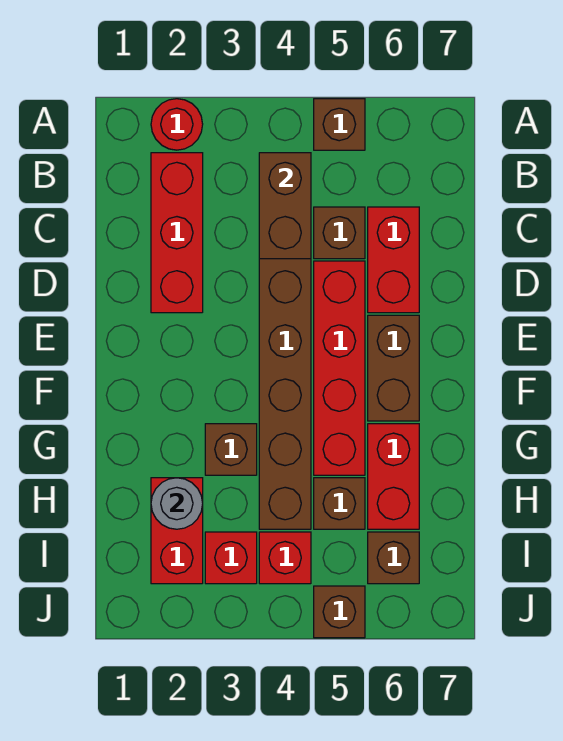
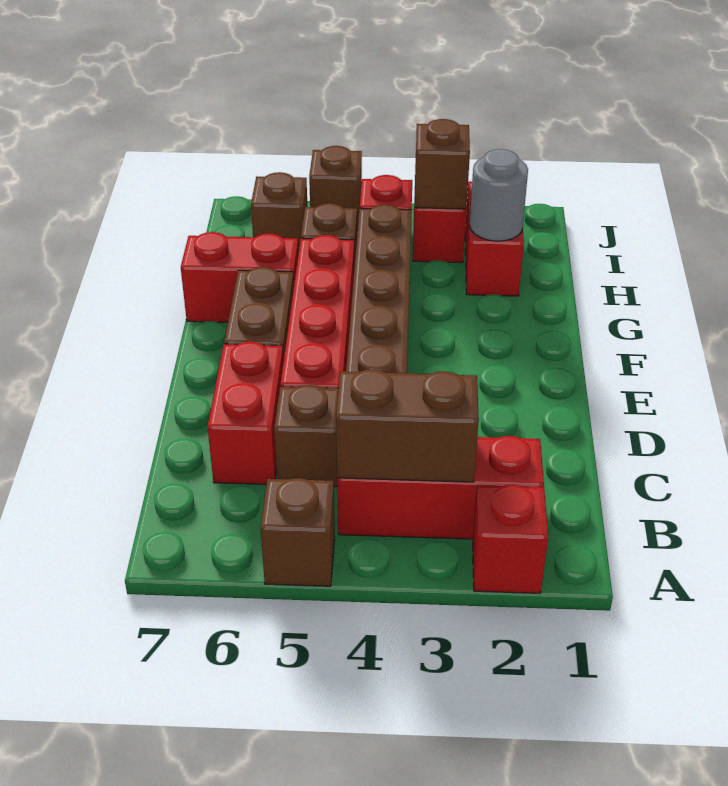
red 1x1 round brick [151,99,203,150] -> red 1x1 brick [473,485,548,593]
red 1x3 brick [151,153,203,313] -> red 1x3 brick turned to [337,436,544,539]
brown 1x2 brick [259,153,311,259] -> brown 1x2 brick turned to [336,369,479,482]
brown 1x1 brick [205,424,257,475] -> brown 1x1 brick moved to [414,119,470,209]
red 1x2 brick [368,424,419,529] -> red 1x2 brick turned to [181,232,299,322]

